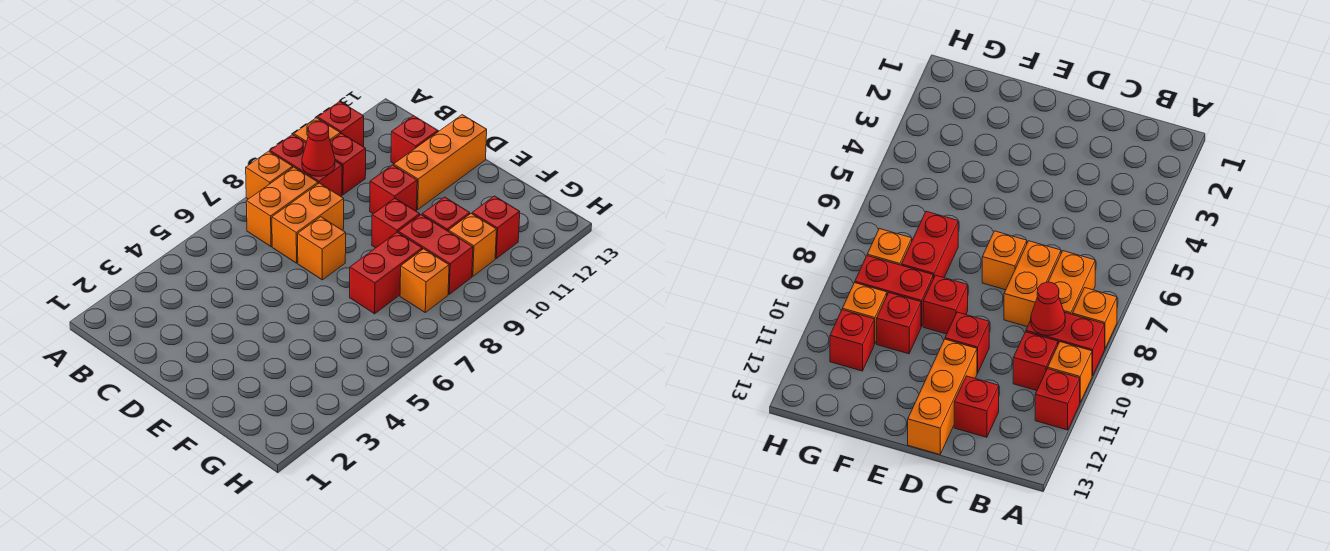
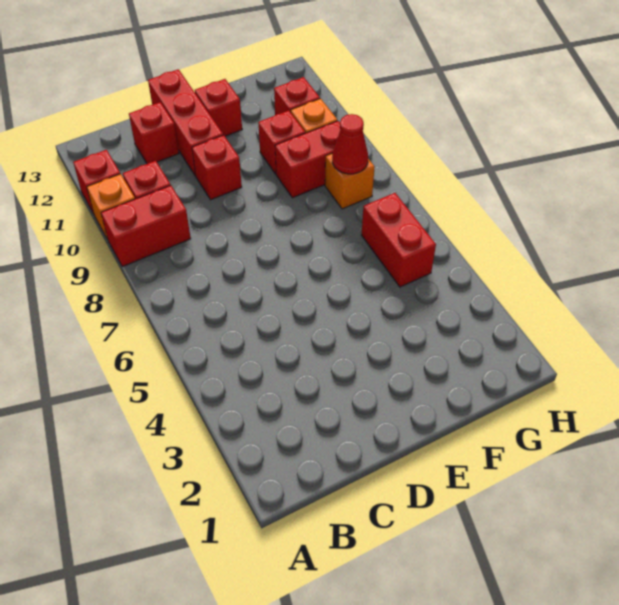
orange 1x1 brick [246,151,293,199] -> none
orange 1x2 brick [246,167,318,247] -> none
red 1x1 cone [302,122,335,176] -> red 1x1 cone moved to [332,114,368,174]
orange 1x2 brick [272,183,344,263] -> none
orange 1x1 brick [298,217,346,280] -> none
orange 1x3 brick [394,115,487,210] -> red 1x3 brick [148,69,223,176]
red 1x1 brick [372,198,420,248] -> red 1x1 brick moved to [195,79,242,136]
red 1x2 brick [350,232,422,314] -> red 1x2 brick moved to [362,193,436,287]

